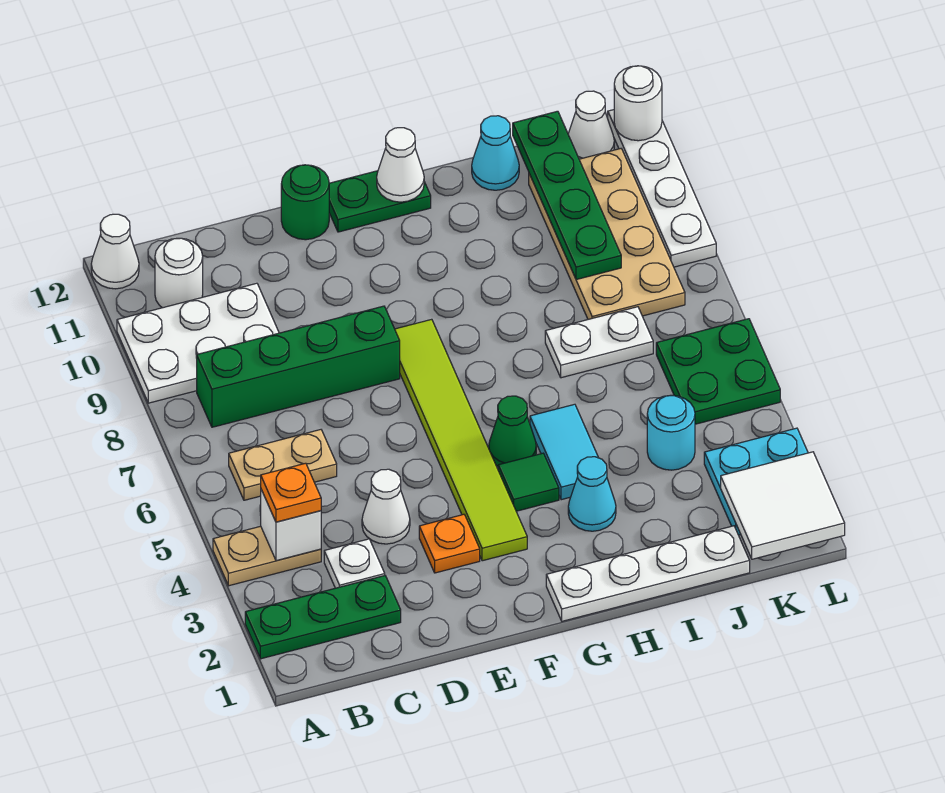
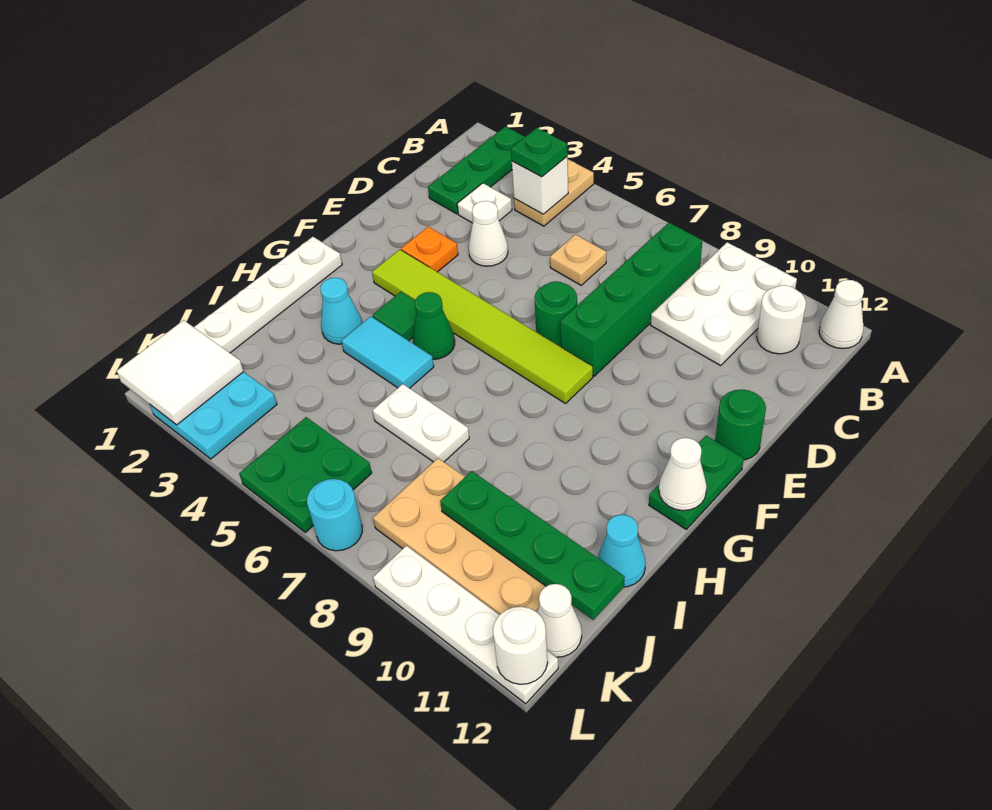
orange 1x1 plate [261,463,321,522] -> green 1x1 plate [511,128,567,177]
tan 1x2 plate [229,430,337,500] -> tan 1x1 plate [550,234,606,285]
none -> green 1x1 round brick [534,281,577,347]
white 1x2 plate [545,307,653,378] -> white 1x2 plate turned to [373,384,469,462]
cyan 1x1 round brick [647,395,695,470] -> cyan 1x1 round brick moved to [307,479,362,551]

